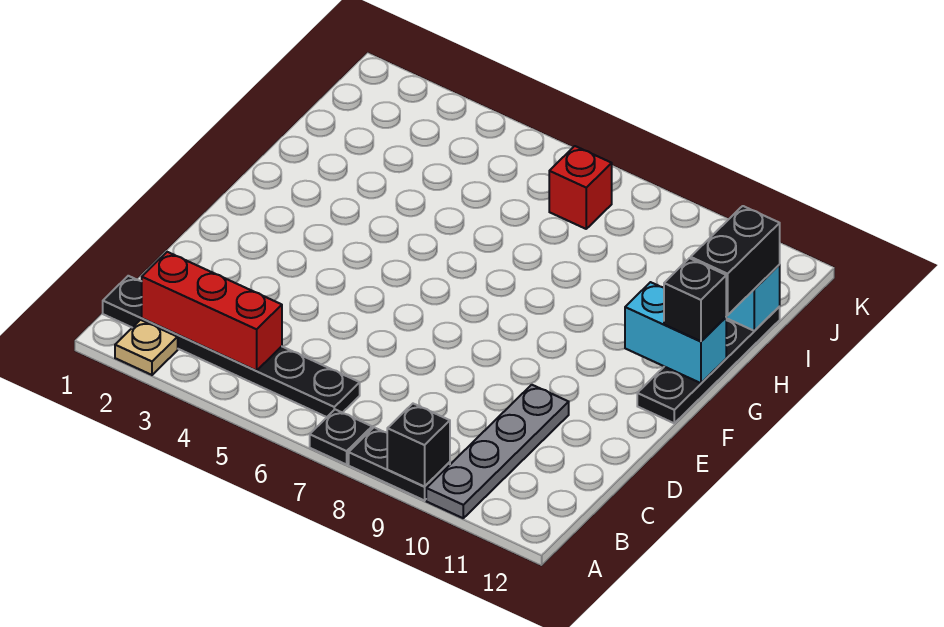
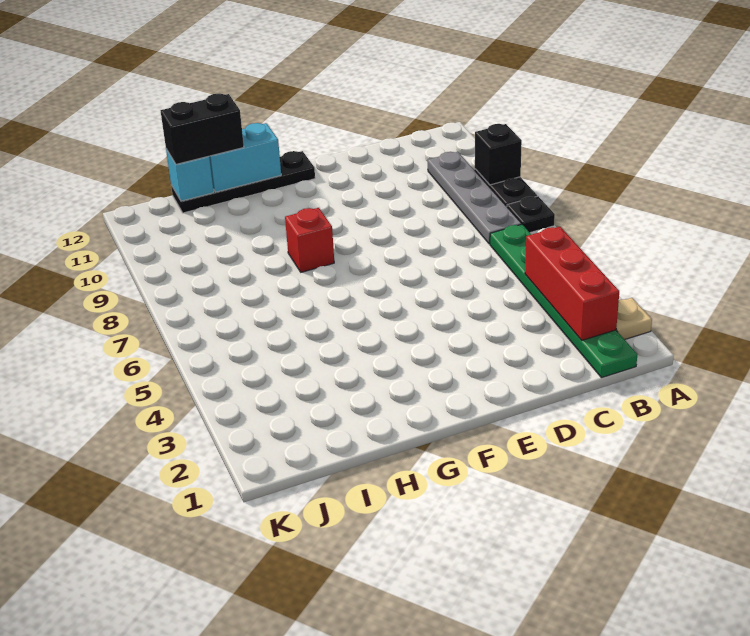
grey 1x4 plate [426,385,569,518] -> grey 1x4 plate turned to [428,152,521,244]
black 1x6 plate [103,276,360,417] -> green 1x6 plate [490,224,637,378]
cyan 1x2 brick [625,282,726,383] -> cyan 1x2 brick turned to [209,123,281,192]
black 1x1 brick [664,258,726,341] -> none
red 1x1 brick [549,146,612,229] -> red 1x1 brick moved to [285,208,334,272]

